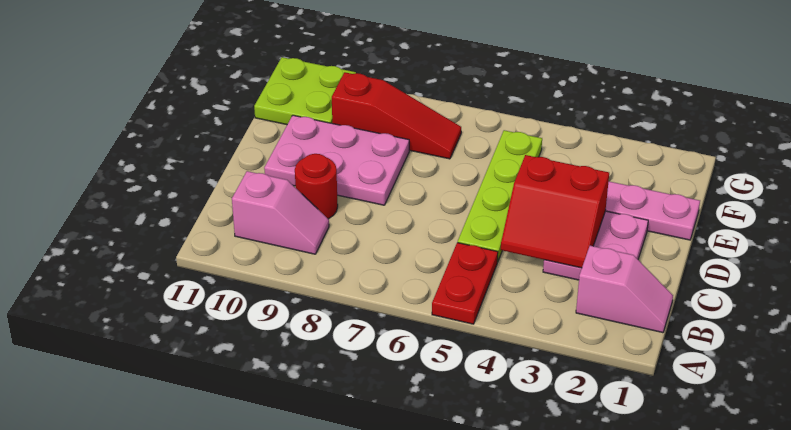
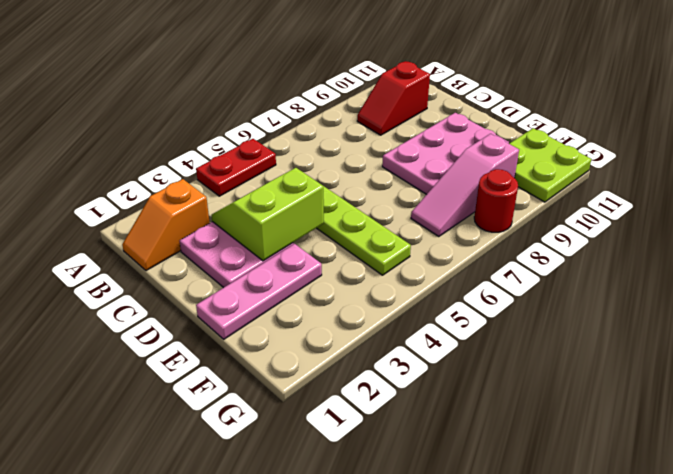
red 1x2 plate [432,243,498,324] -> red 1x2 plate turned to [196,139,276,196]
pink 1x2 slope [576,246,673,333] -> orange 1x2 slope [122,179,210,271]
pink 1x2 slope [232,171,329,254] -> red 1x2 slope [357,61,430,135]
red 2x2 slope [501,155,609,268] -> lime 2x2 slope [211,168,324,261]
red 1x1 round brick [295,154,338,219] -> red 1x1 round brick moved to [474,169,518,232]
red 1x3 slope [332,72,461,159] -> pink 1x3 slope [411,134,519,237]

